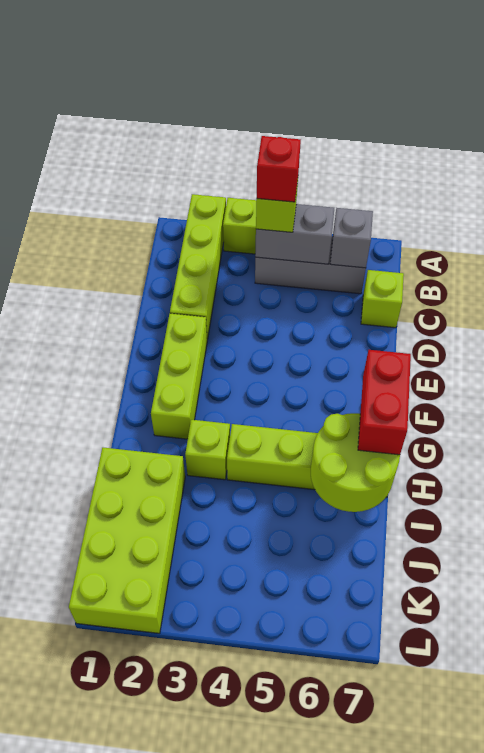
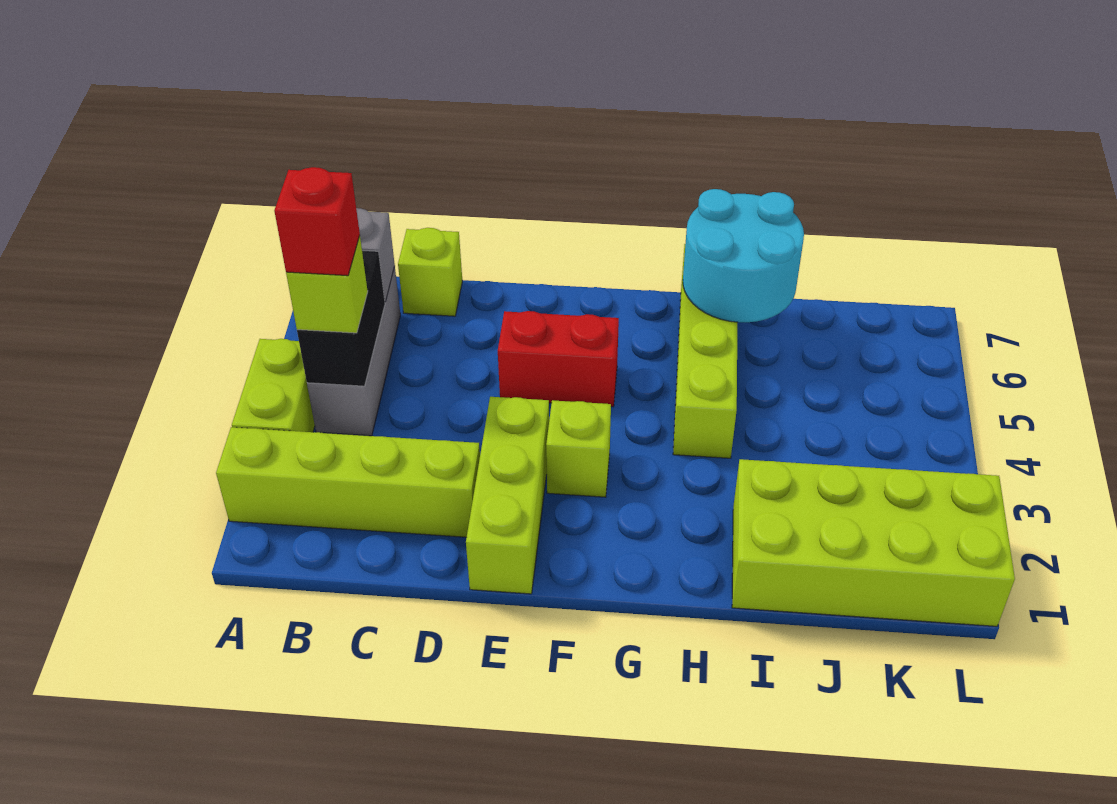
grey 1x2 brick [255,204,334,264] -> black 1x2 brick [297,250,385,386]
lime 1x3 brick [151,313,207,439] -> lime 1x3 brick turned to [466,397,549,594]
red 1x2 brick [358,350,411,455] -> red 1x2 brick moved to [498,311,619,407]
lime 1x1 brick [185,420,230,480] -> lime 1x1 brick moved to [546,400,611,497]
lime 2x2 round brick [311,413,400,512] -> cyan 2x2 round brick [683,189,804,322]

